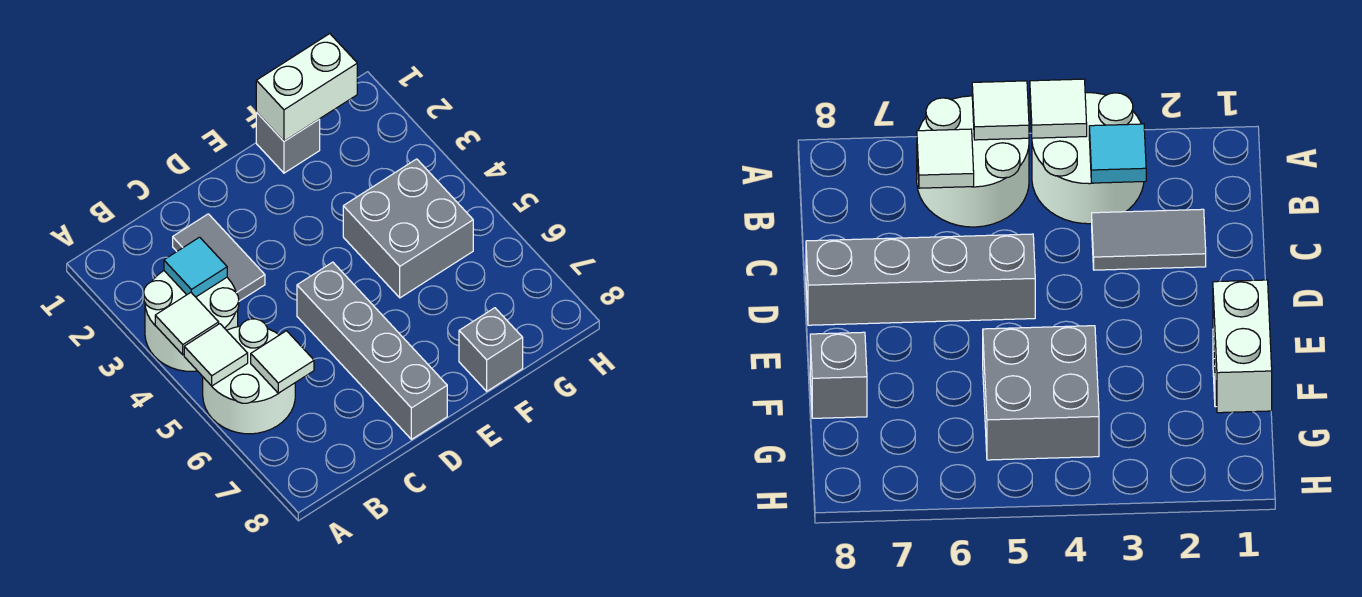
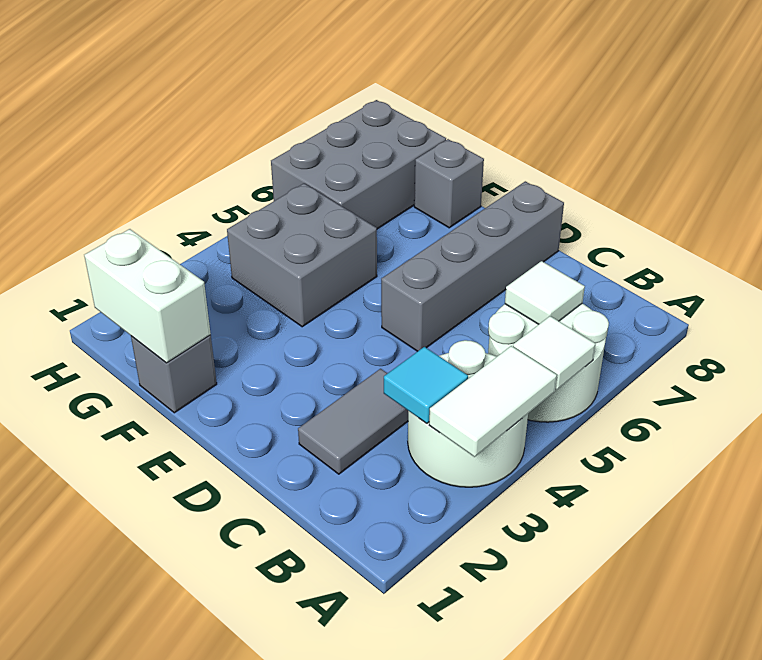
white 1x1 tile [155,293,219,355] -> white 1x2 tile [429,346,557,457]
none -> grey 2x3 brick [271,100,446,229]

